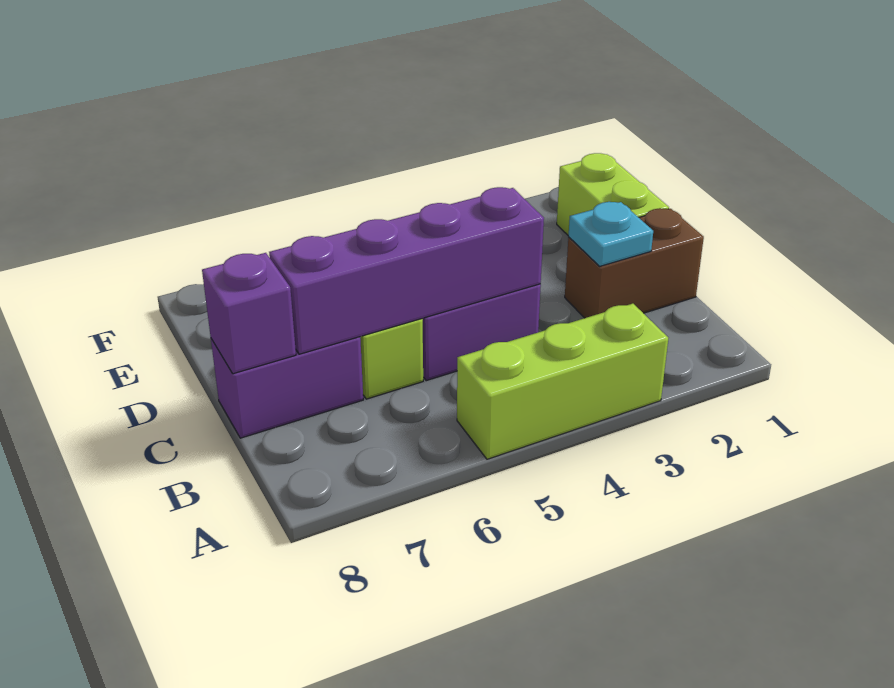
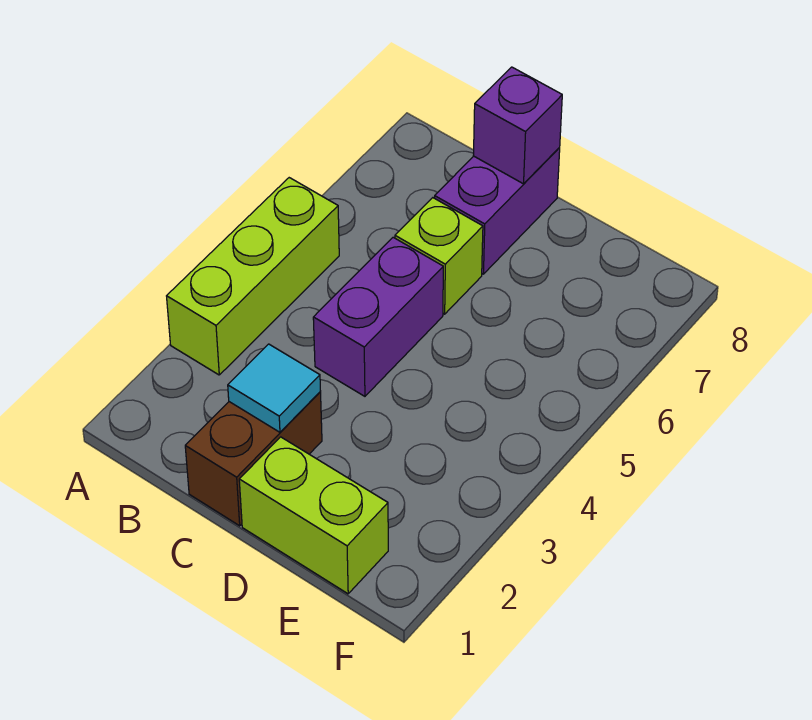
cyan 1x1 plate [568,202,653,266] -> cyan 1x1 tile [228,344,320,432]
purple 1x4 brick [269,187,544,354] -> none

